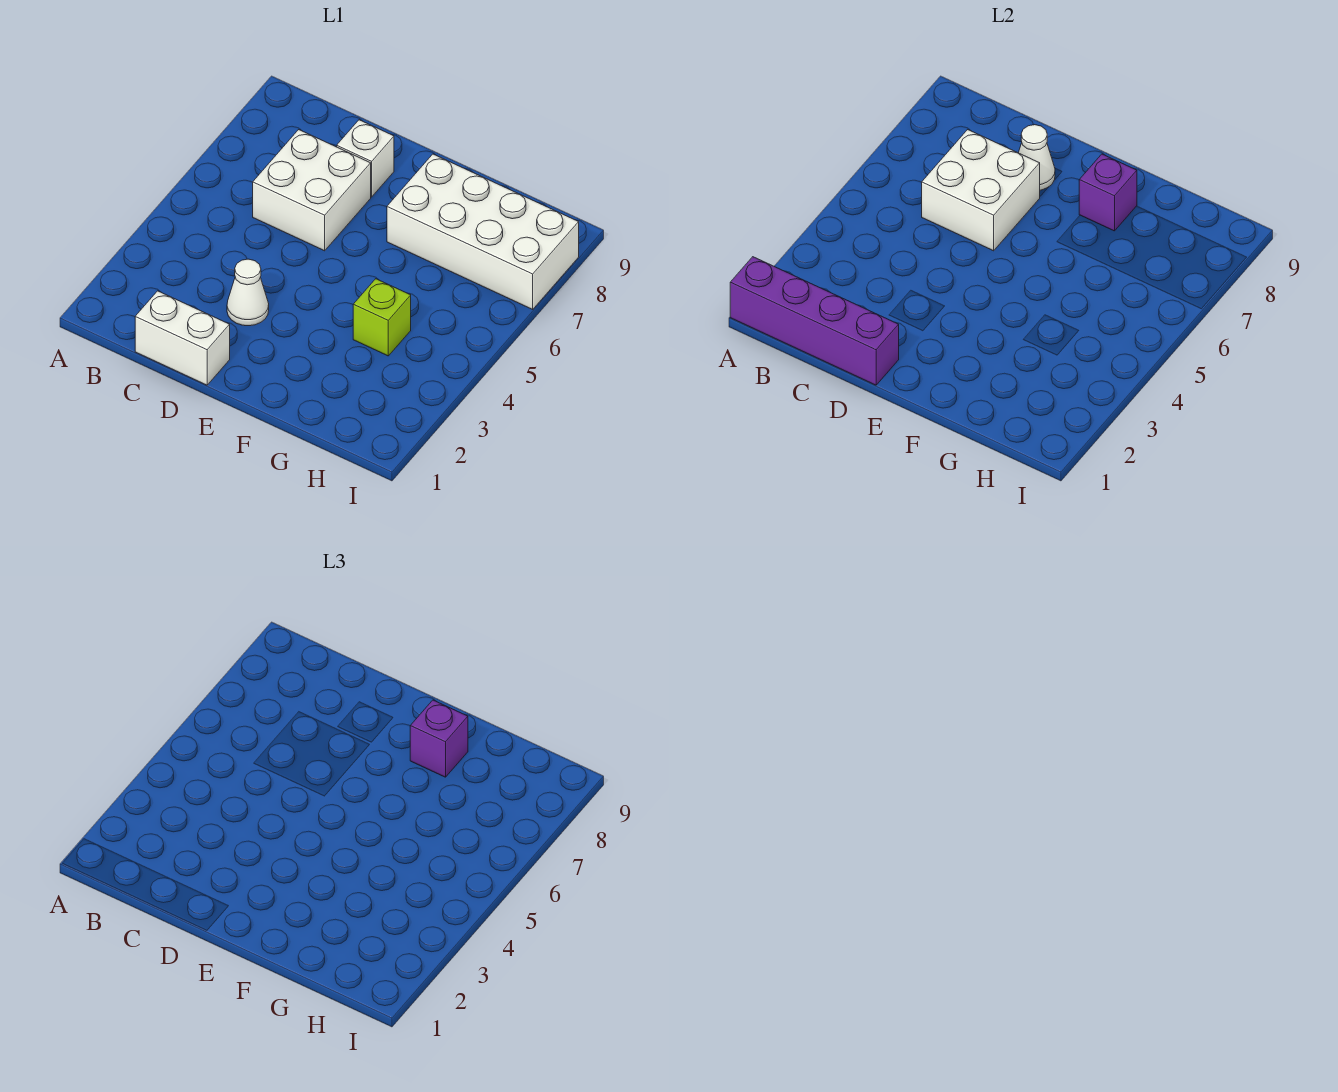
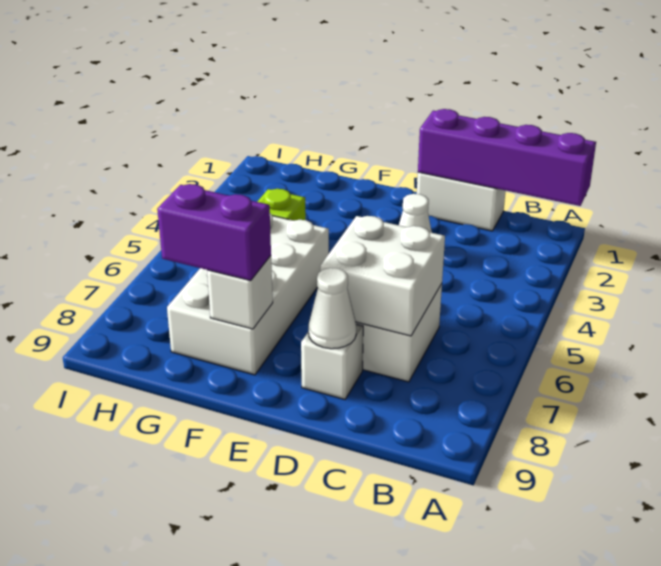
white 2x4 brick [387,154,579,309] -> white 2x4 brick turned to [167,213,329,375]
purple 1x1 brick [1079,154,1137,231] -> white 1x1 brick [207,256,273,329]
purple 1x1 brick [410,700,468,777] -> purple 1x2 brick [157,184,271,281]

